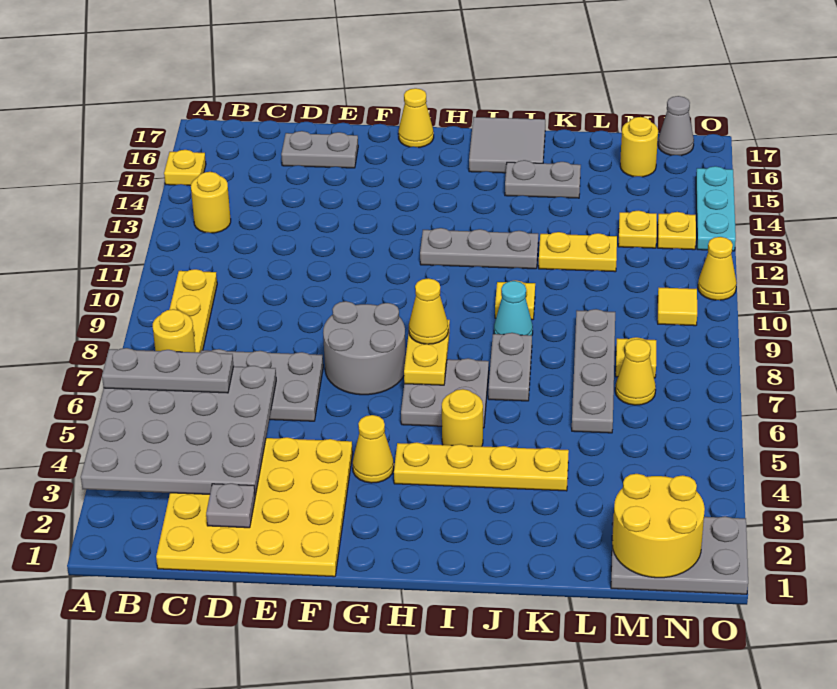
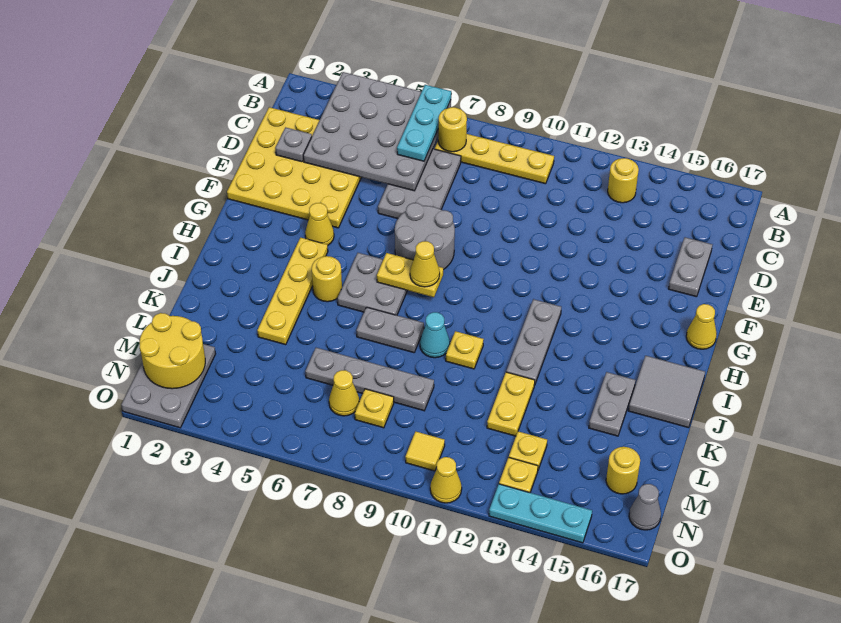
grey 1x3 plate [102,348,234,393] -> cyan 1x3 plate [397,85,451,161]
yellow 1x1 plate [164,150,206,186] -> none

